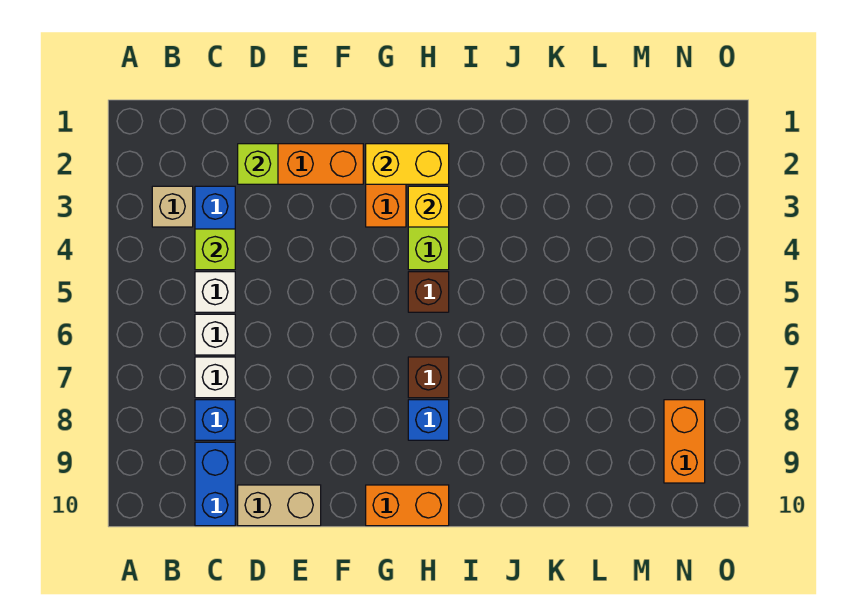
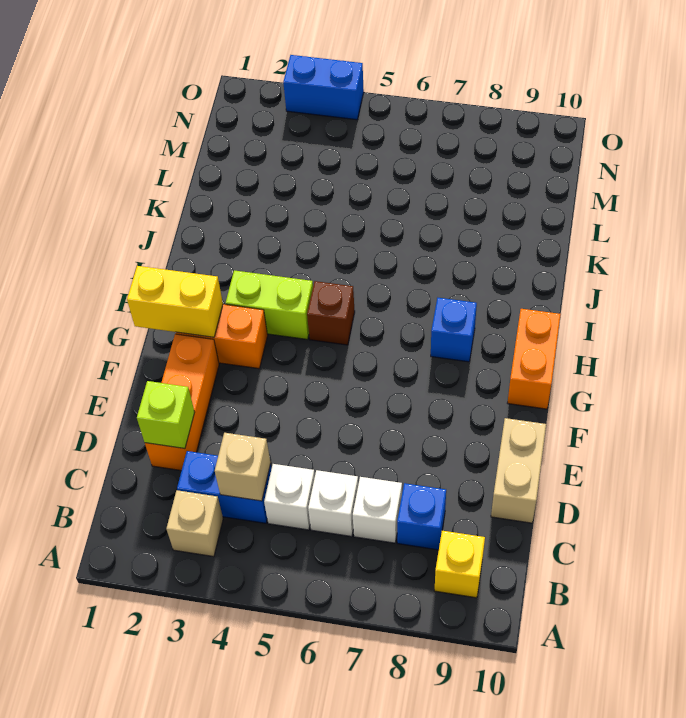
lime 1x1 brick [195,229,235,270] -> tan 1x1 brick [215,433,271,501]
blue 1x2 brick [195,442,235,526] -> blue 1x2 brick moved to [283,55,364,120]
yellow 1x2 brick [366,144,449,184] -> yellow 1x2 brick turned to [127,266,223,337]
yellow 1x1 brick [408,186,449,227] -> yellow 1x1 brick moved to [435,531,485,598]
brown 1x1 brick [408,357,449,398] -> none
orange 1x2 brick [664,400,705,483] -> none

